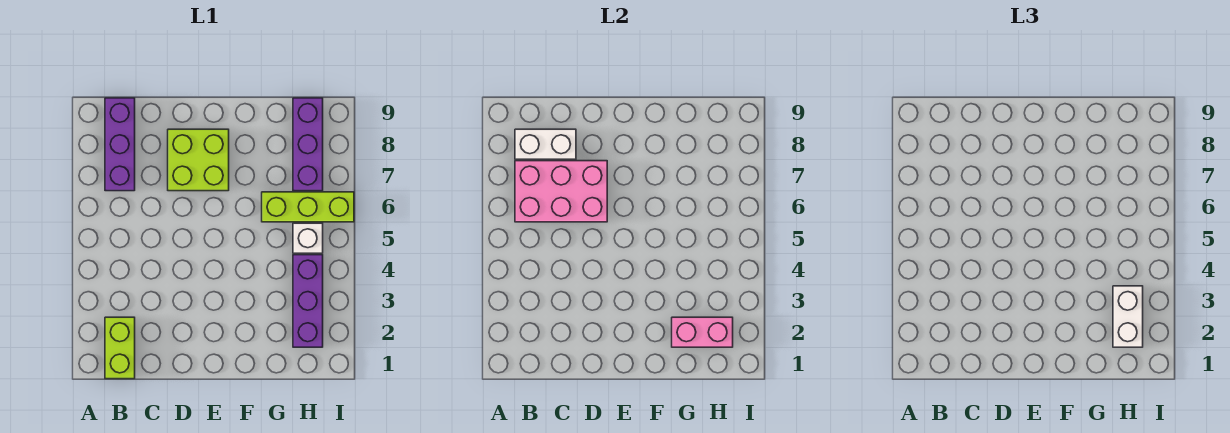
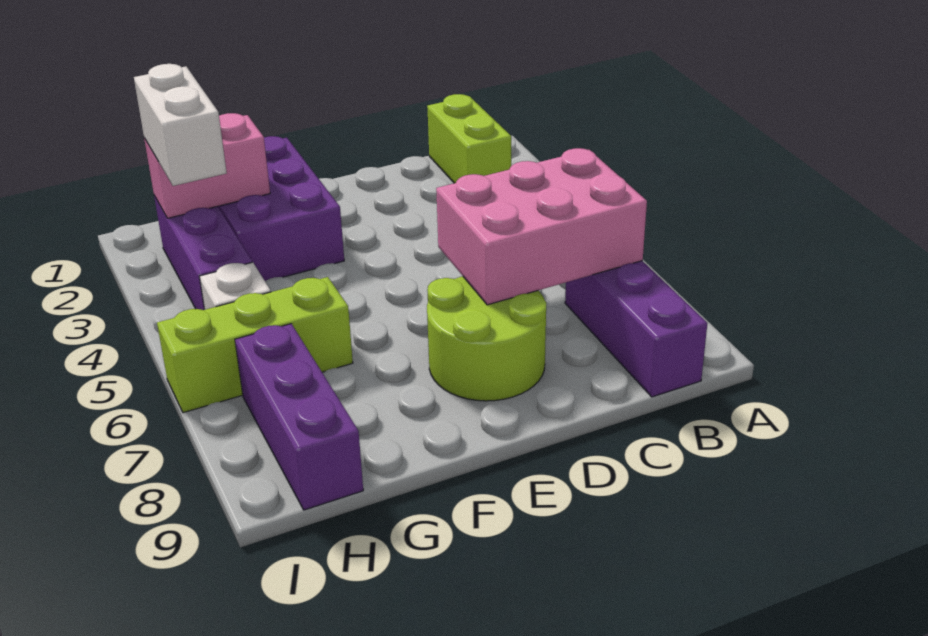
white 1x2 brick [515,129,576,159] -> none
lime 2x2 brick [168,129,229,191] -> lime 2x2 round brick [427,276,546,401]
none -> purple 2x3 brick [218,136,344,281]

